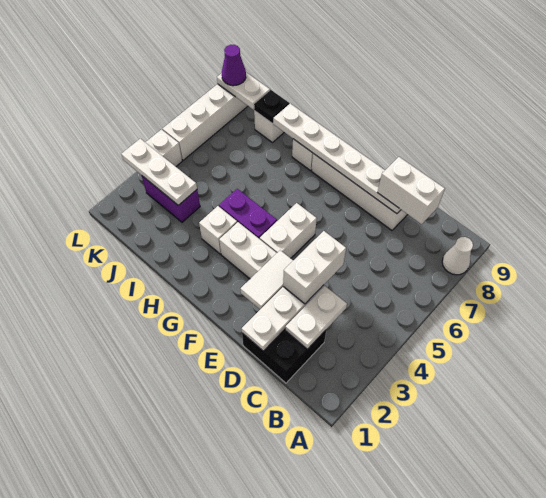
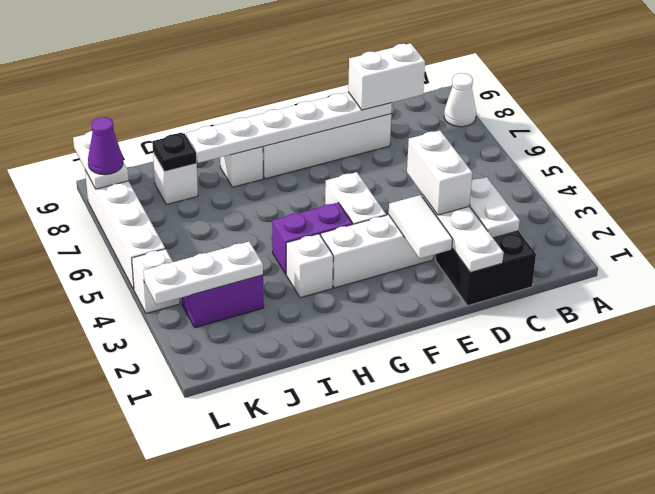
white 1x2 plate [217,73,270,110] -> white 1x2 plate turned to [73,131,129,189]

